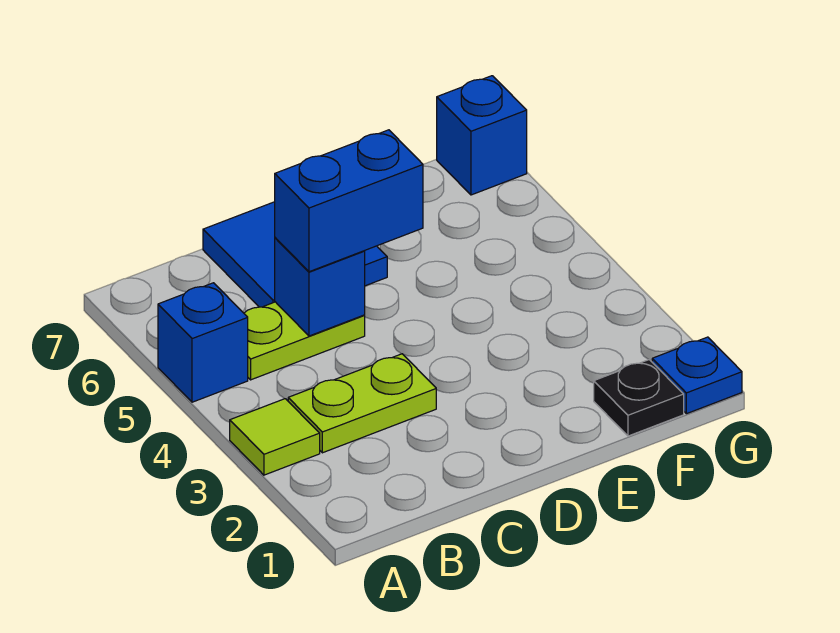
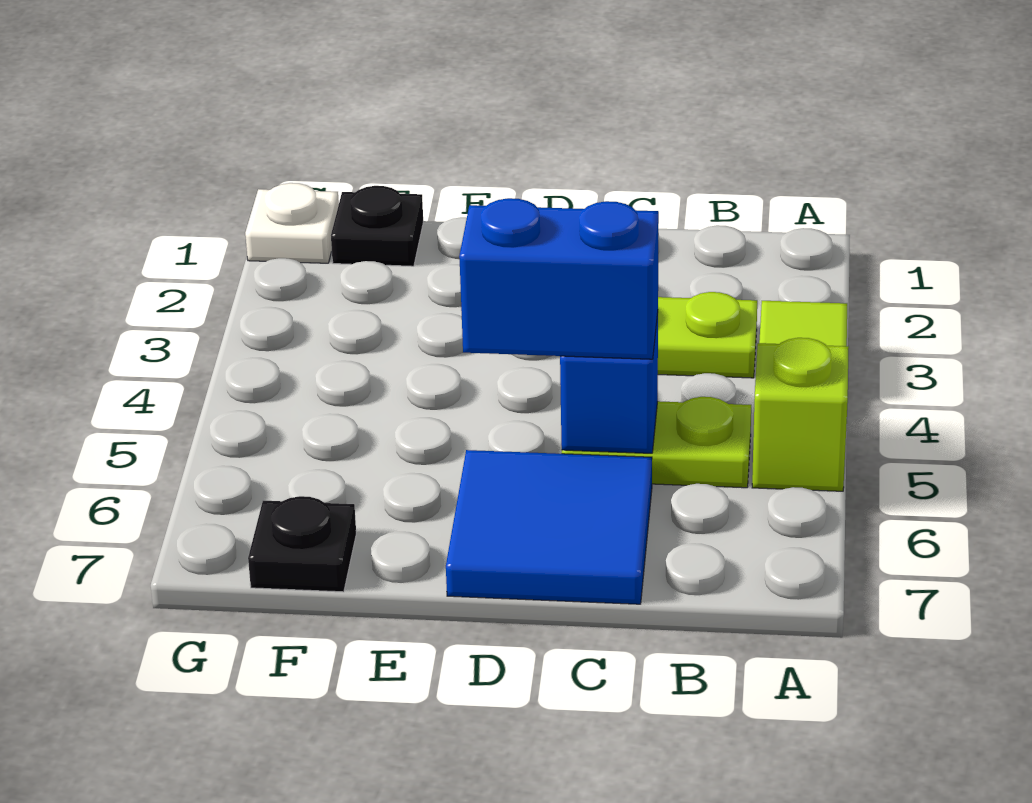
blue 1x1 brick [158,283,248,402] -> lime 1x1 brick [752,338,849,491]
none -> black 1x1 plate [248,496,356,592]
blue 1x1 plate [652,337,742,414] -> white 1x1 plate [245,183,339,263]
blue 1x1 brick [437,76,527,195] -> none

